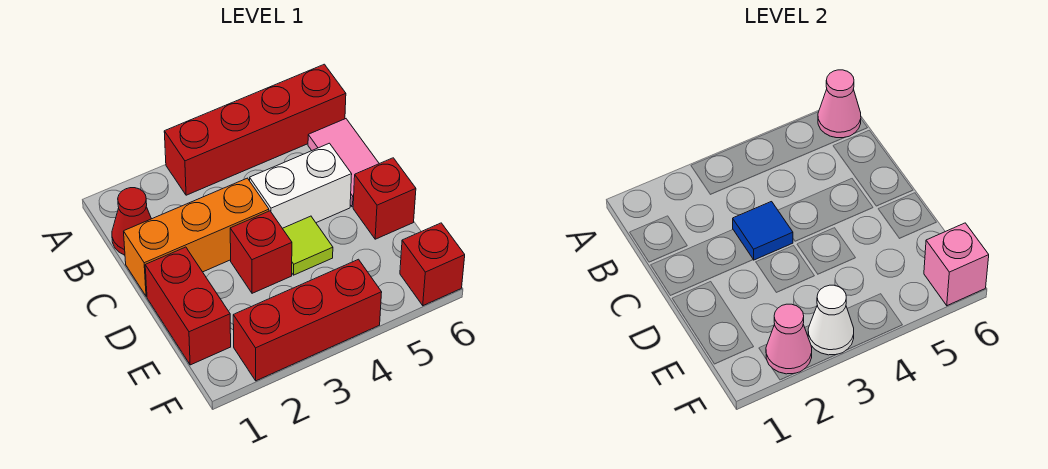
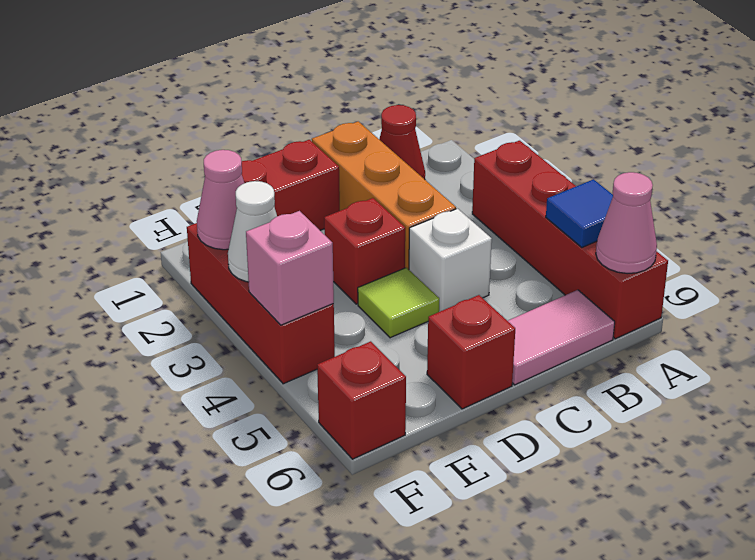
blue 1x1 tile [733,202,793,260] -> blue 1x1 tile moved to [546,179,613,247]
white 1x2 brick [250,143,352,228] -> white 1x1 brick [409,209,492,312]
pink 1x1 brick [924,223,989,306] -> pink 1x1 brick moved to [246,211,334,325]

